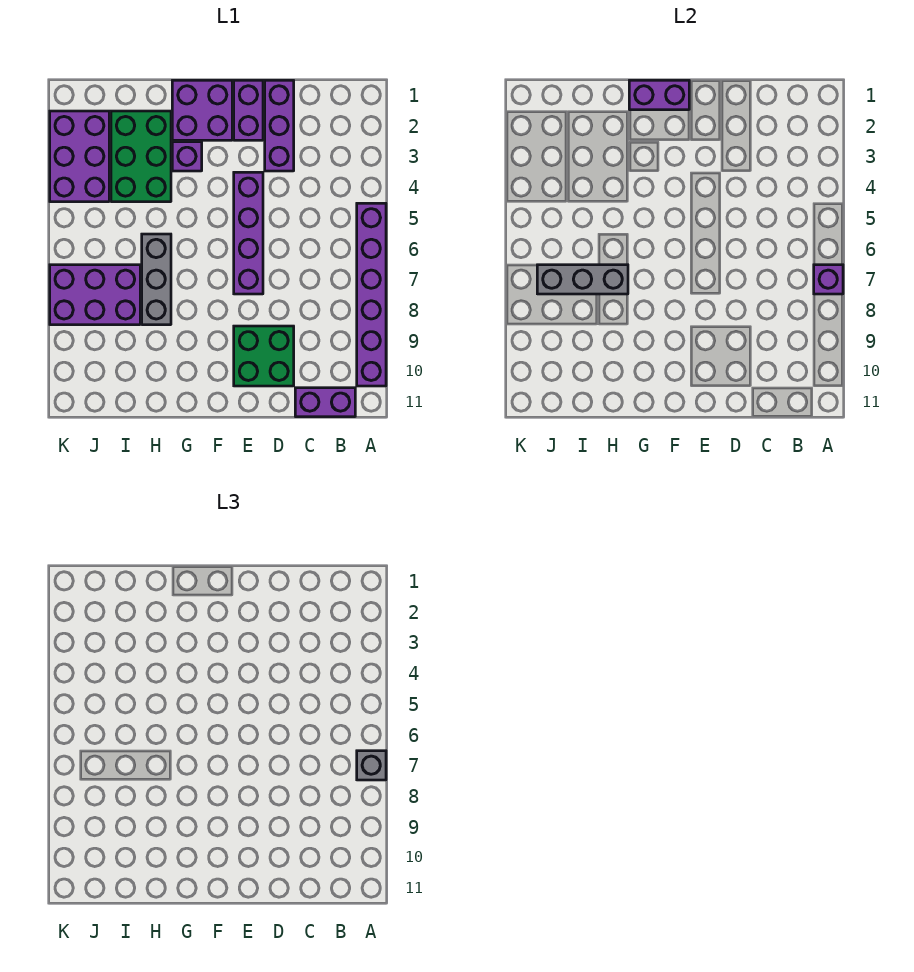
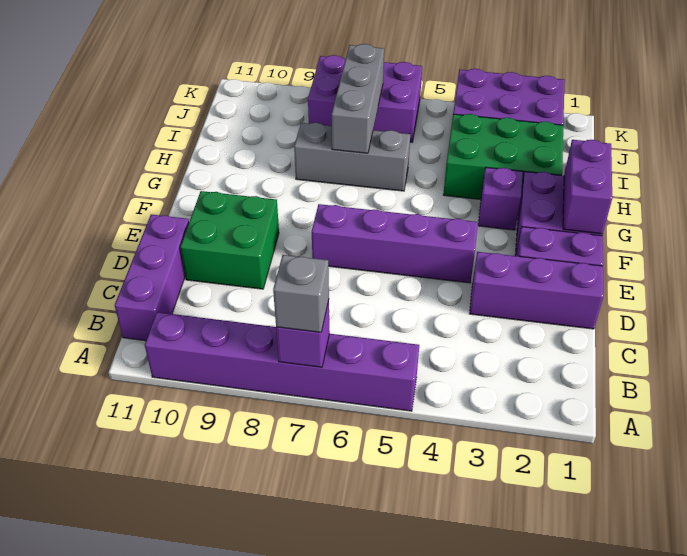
purple 1x2 brick [295,388,355,417] -> purple 1x3 brick [115,215,189,341]
purple 2x3 brick [50,265,140,325] -> purple 2x3 brick turned to [308,55,422,142]

